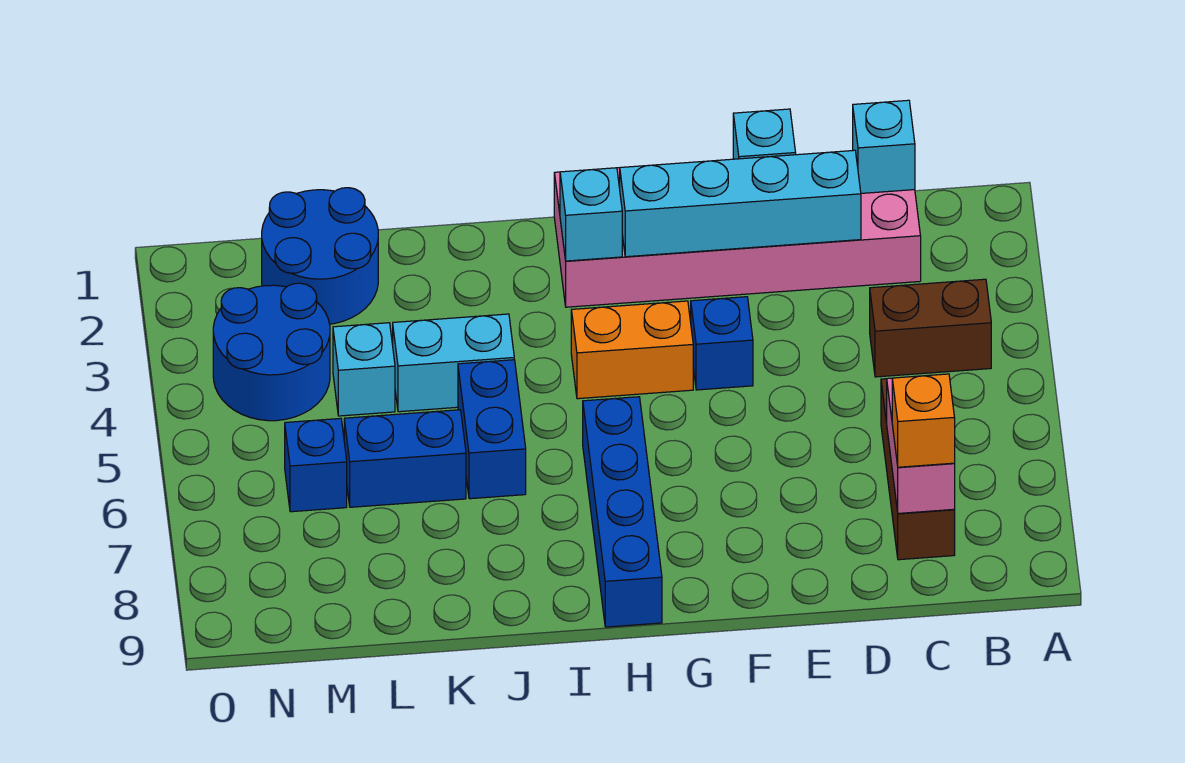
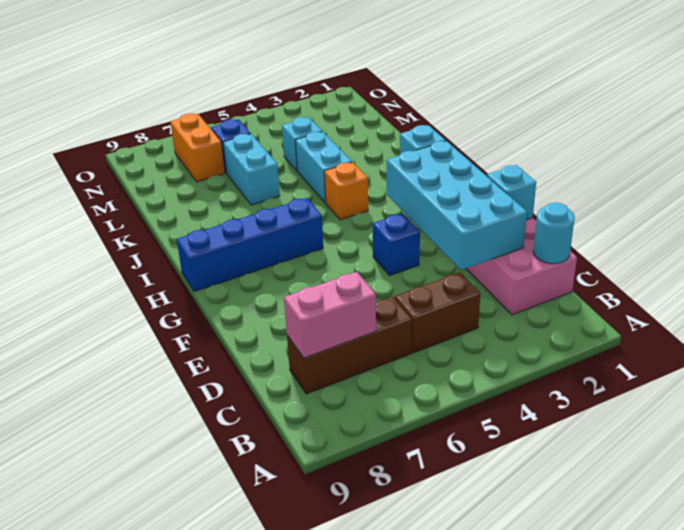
brown 1x2 brick [870,279,991,377] -> brown 1x2 brick turned to [395,272,481,353]
cyan 1x1 brick [853,100,915,193] -> cyan 1x1 round brick [533,202,575,264]
orange 1x1 brick [892,374,955,467] -> orange 1x1 brick moved to [324,162,368,220]
cyan 1x4 brick [620,150,861,257] -> cyan 2x4 brick [387,141,527,270]
orange 1x2 brick [571,301,693,399] -> orange 1x2 brick moved to [170,113,225,182]
blue 1x2 brick [458,360,526,499] -> none
blue 1x2 brick [344,410,466,507] -> cyan 1x2 brick [223,134,280,205]
blue 2x2 round brick [262,188,378,324] -> none
blue 2x2 round brick [213,283,330,421] -> none

